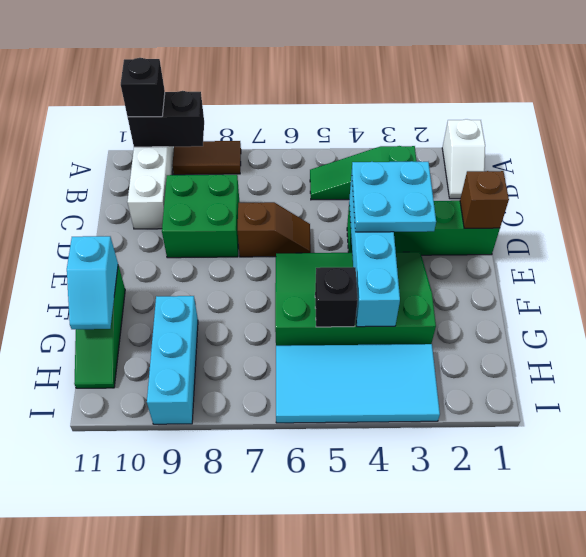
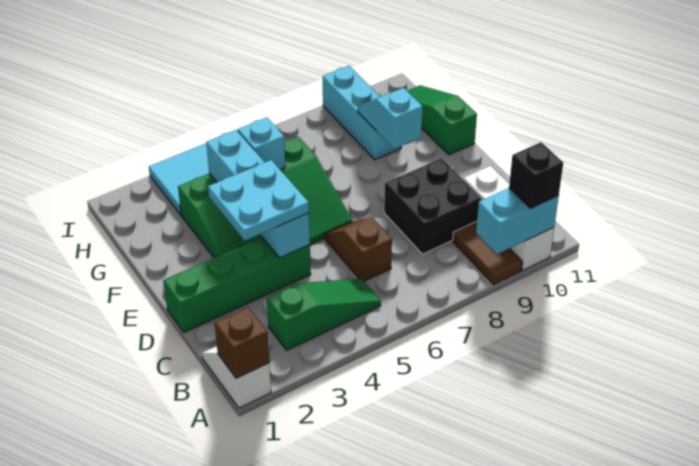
brown 1x2 tile [172,141,241,175] -> brown 1x2 tile turned to [453,221,522,284]
black 1x2 brick [128,91,204,147] -> cyan 1x2 brick [476,188,559,254]
green 2x2 brick [162,175,239,258] -> black 2x2 brick [384,158,482,254]
brown 1x1 brick [460,171,509,228] -> brown 1x1 brick moved to [215,307,269,378]
brown 1x2 slope [238,202,311,257] -> brown 1x2 slope turned to [325,218,392,281]
cyan 1x2 slope [67,236,118,329] -> cyan 1x2 slope moved to [358,88,423,149]
black 1x1 brick [315,267,358,327] -> cyan 1x1 brick [238,117,285,169]

